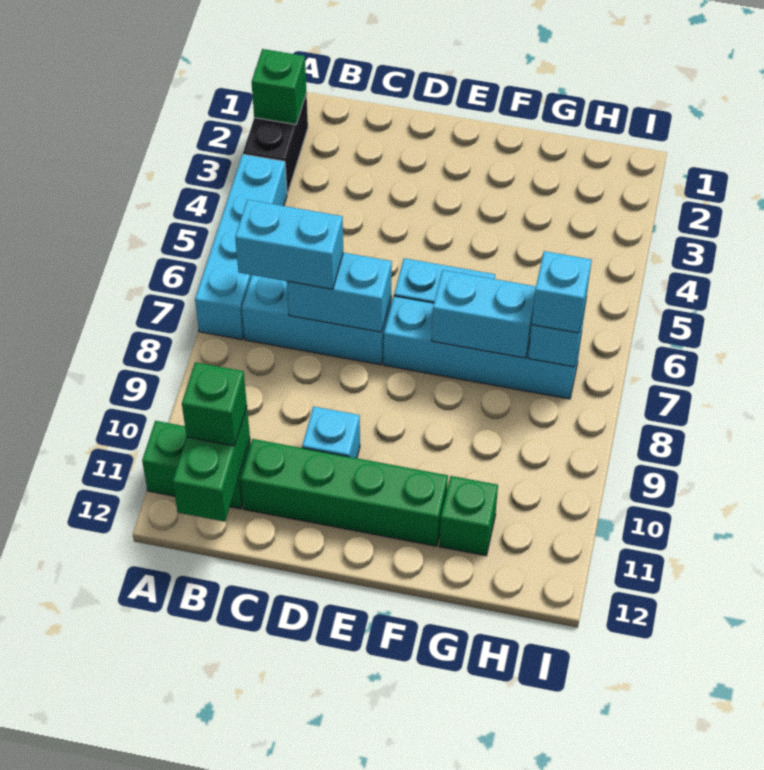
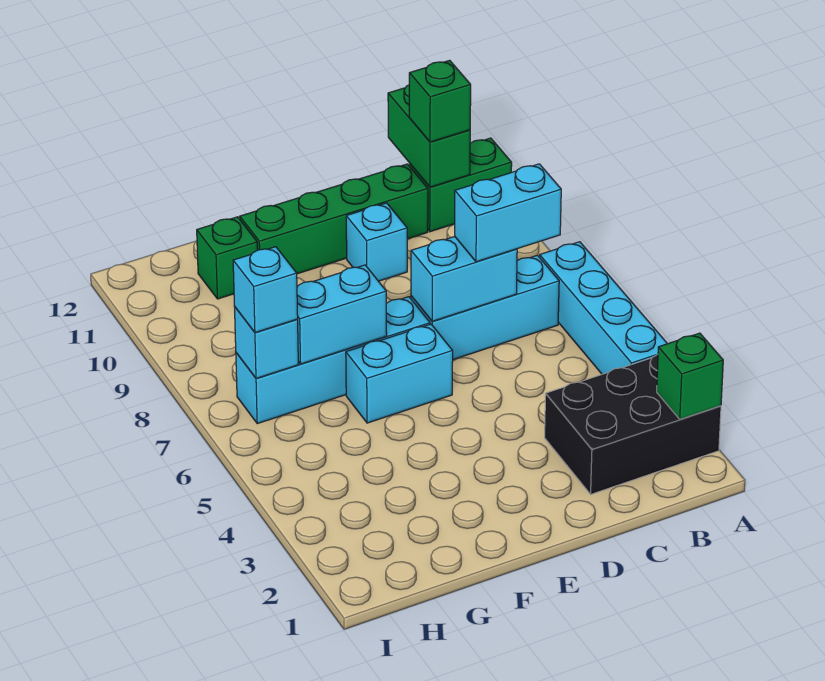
black 1x2 brick [243,93,308,194] -> black 2x3 brick [545,354,721,494]

